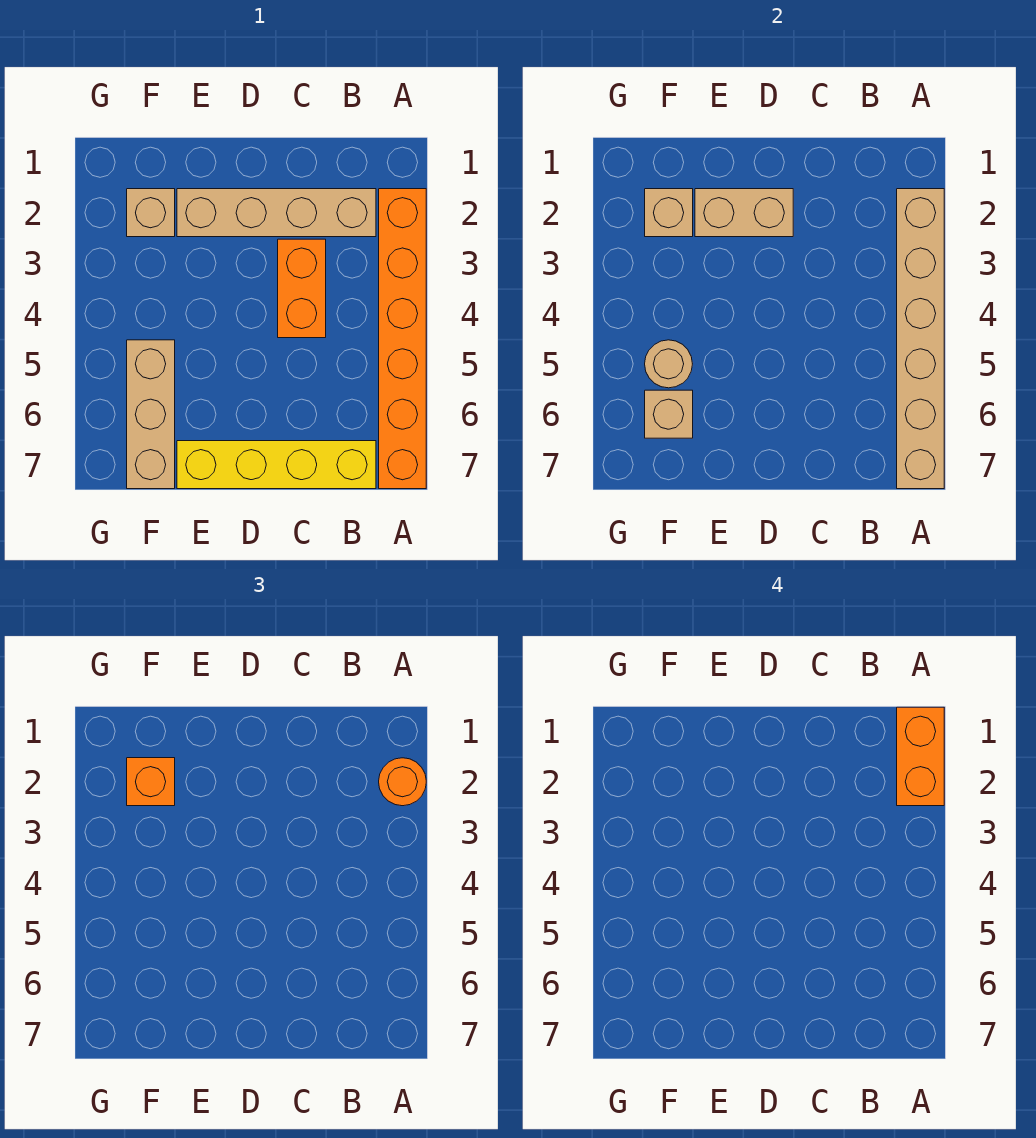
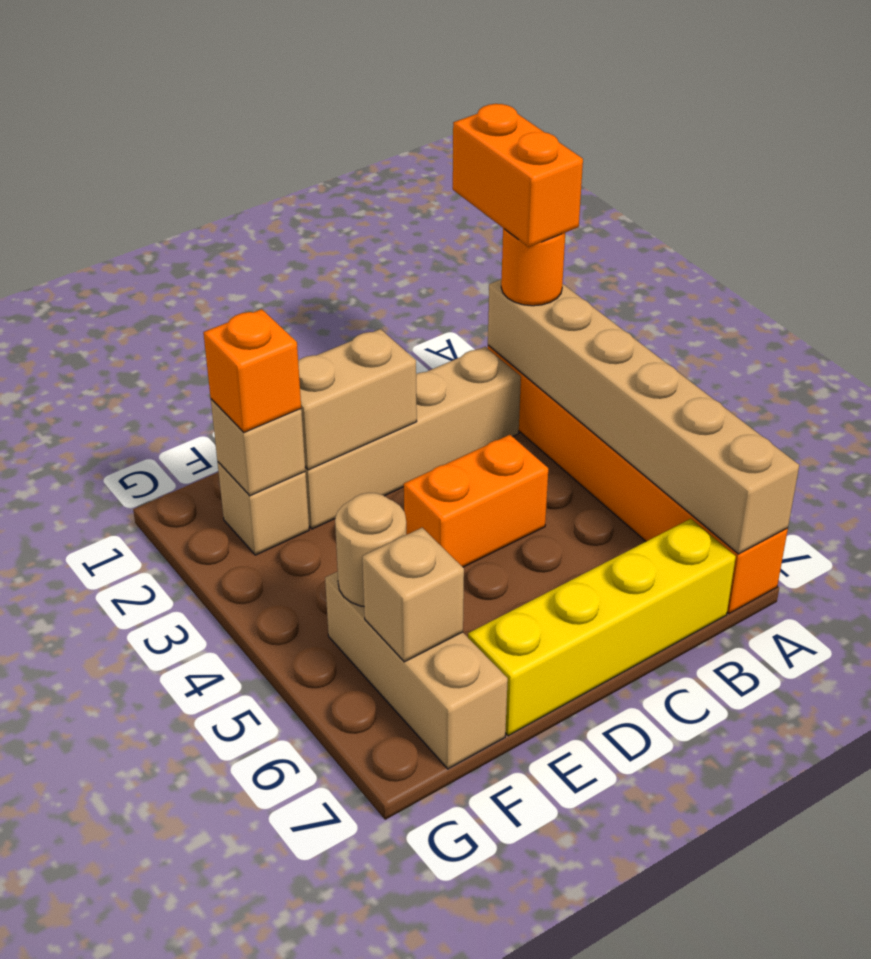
orange 1x2 brick [278,239,326,338] -> orange 1x2 brick turned to [404,435,548,567]

